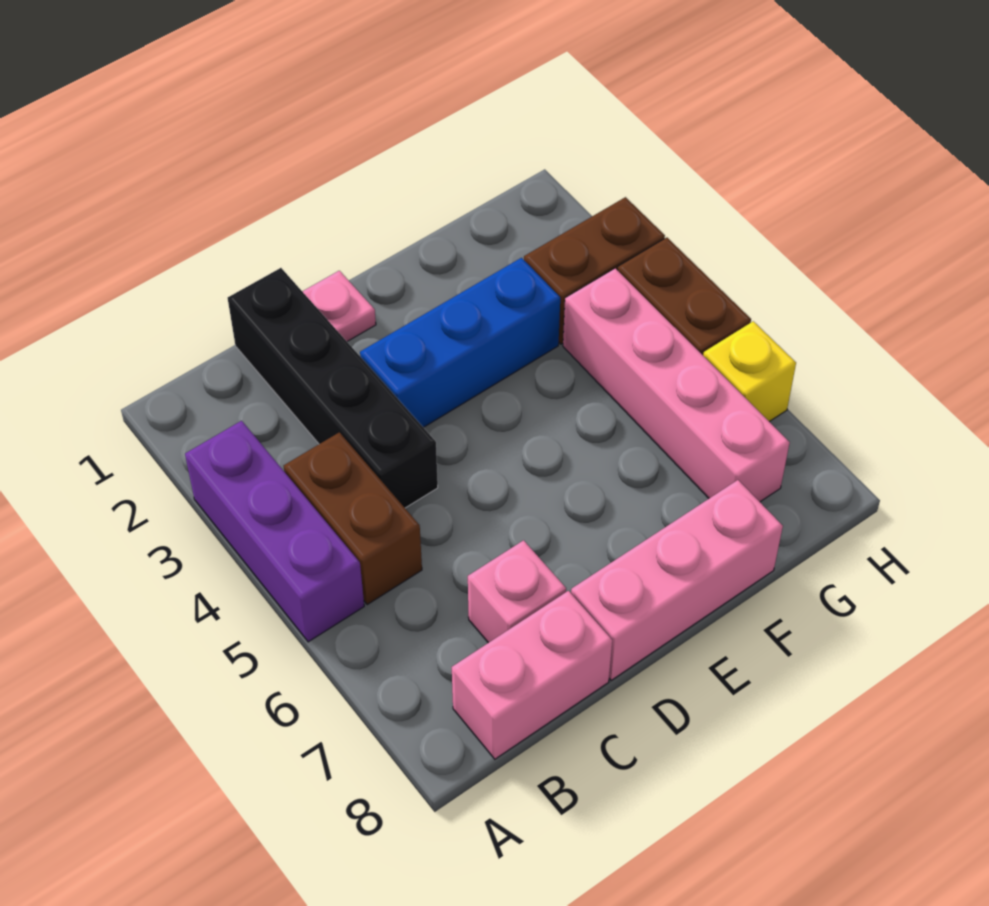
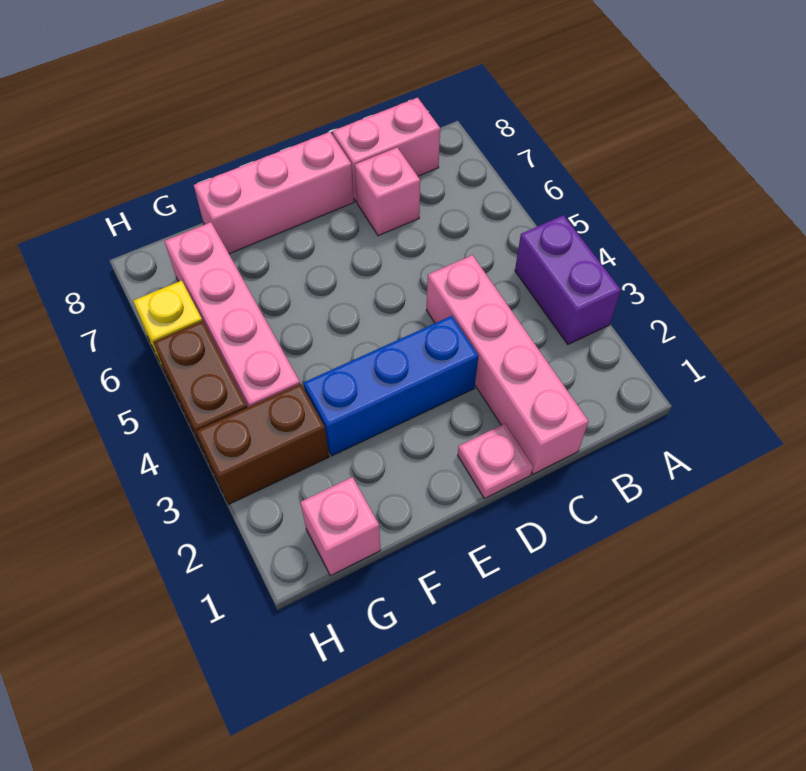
purple 1x3 brick [185,421,364,642] -> purple 1x2 brick [515,215,621,344]
brown 1x2 brick [284,432,422,605] -> none
black 1x4 brick [228,268,438,508] -> pink 1x4 brick [426,255,589,474]
none -> pink 1x1 brick [300,477,381,576]

